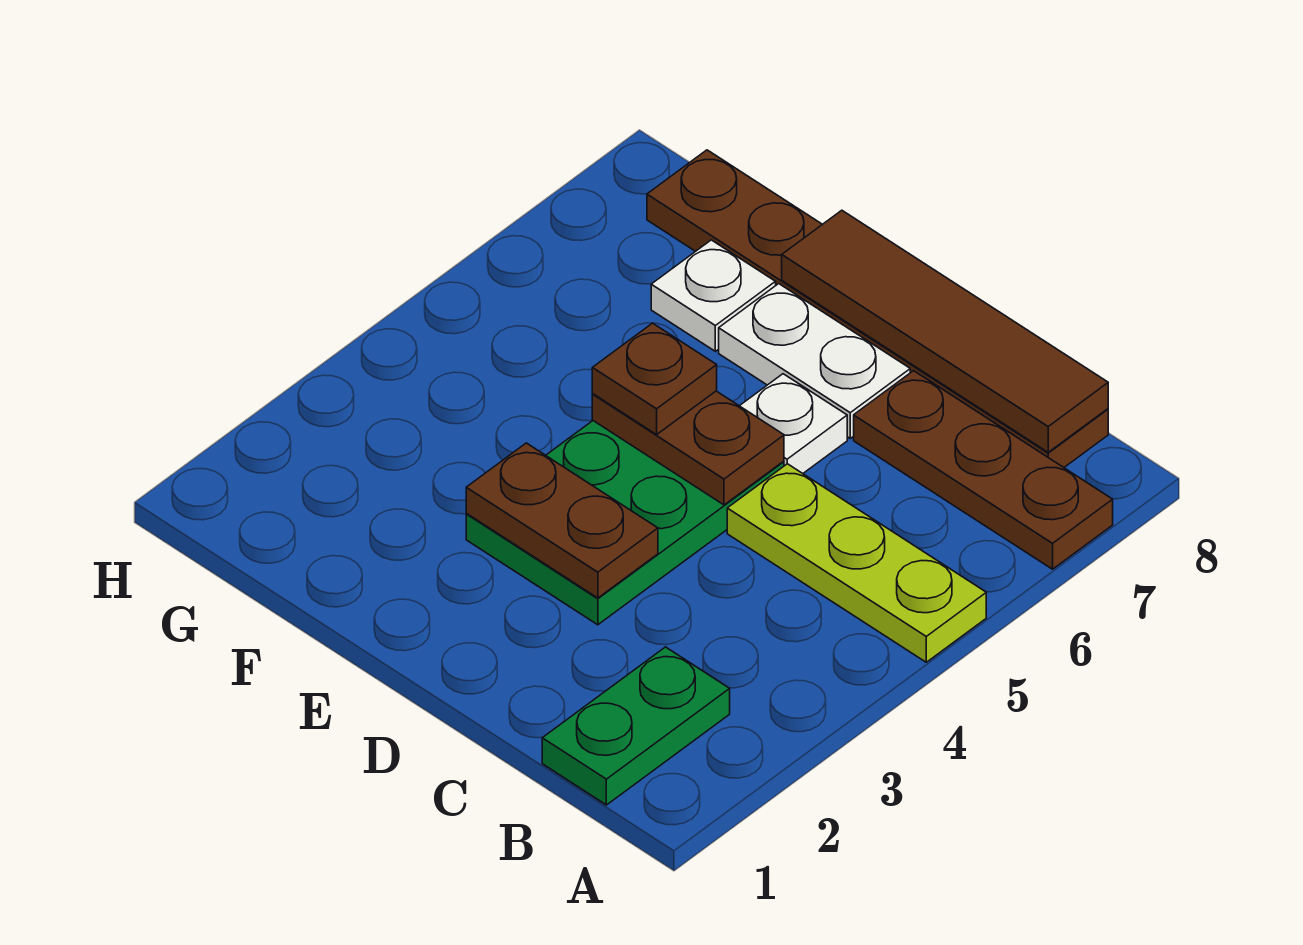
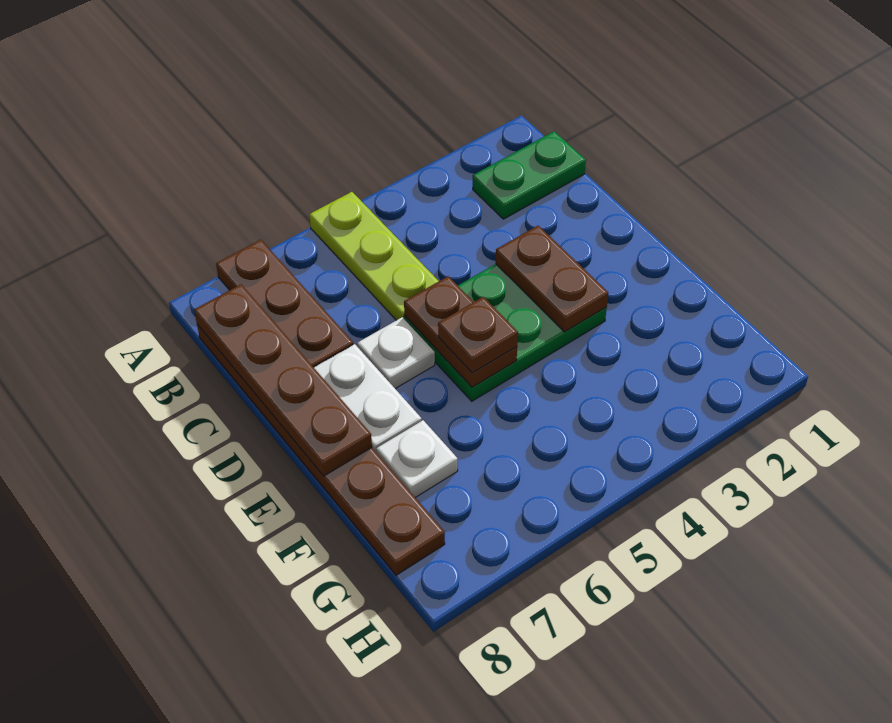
brown 1x4 tile [782,210,1108,452] -> brown 1x4 plate [194,285,372,476]

